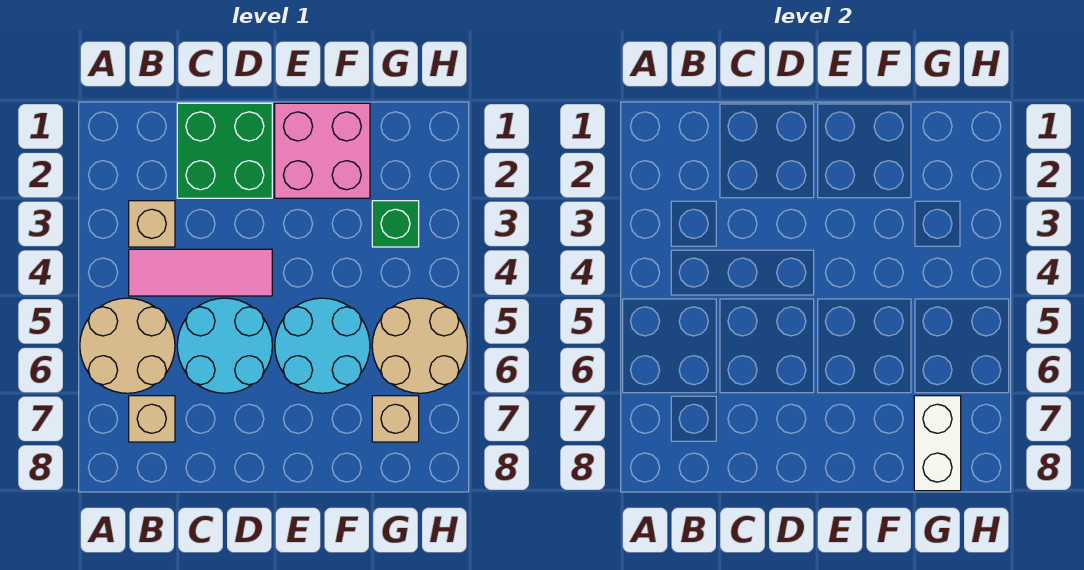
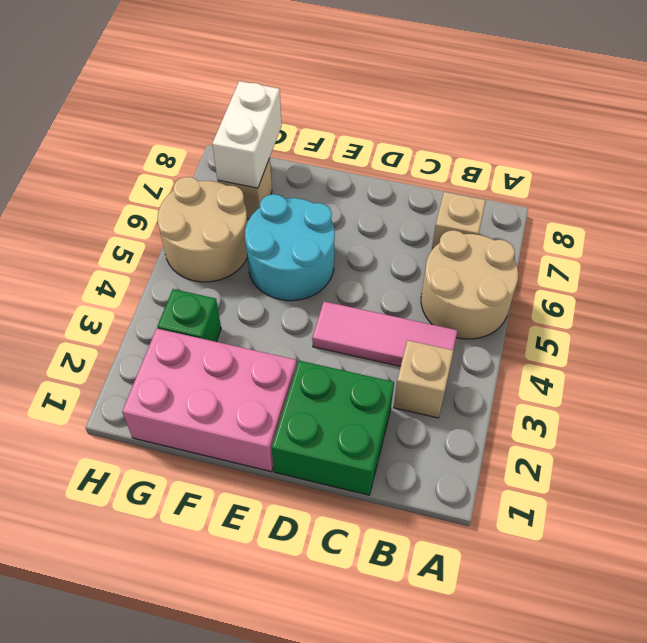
cyan 2x2 round brick [177,298,272,393] -> none
pink 2x2 brick [275,103,370,198] -> pink 2x3 brick [122,329,297,472]

